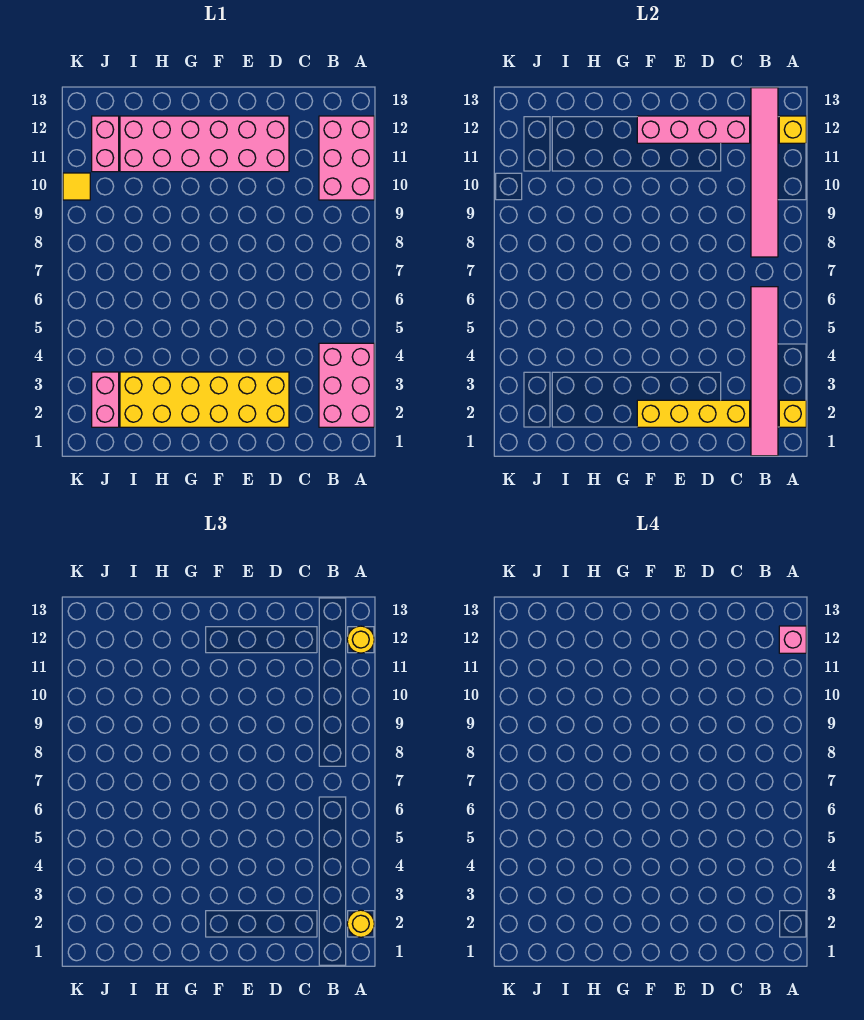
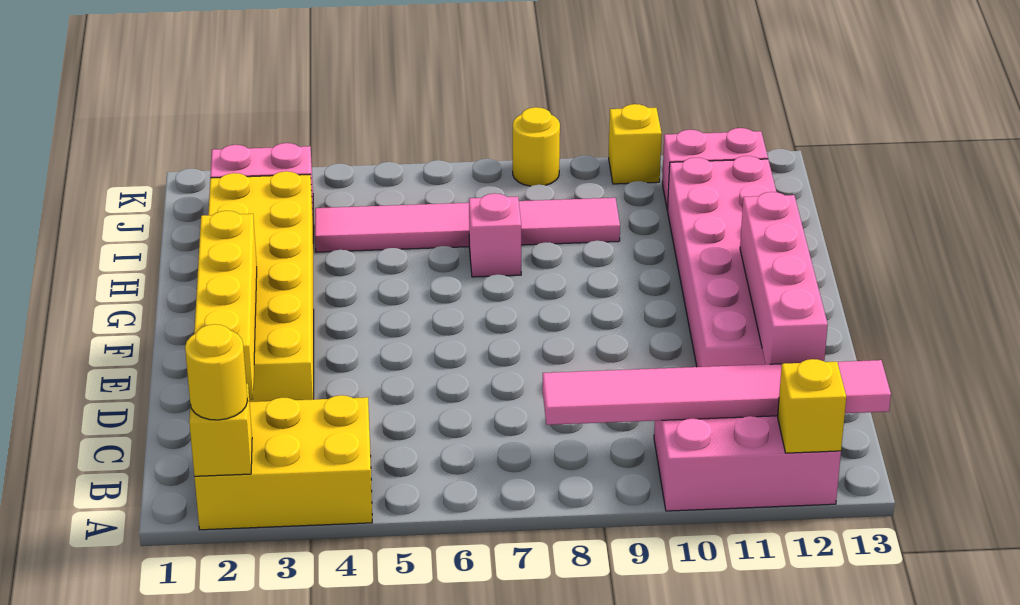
pink 2x3 brick [319,343,374,427] -> yellow 2x3 brick [194,395,372,530]
yellow 1x1 round brick [347,626,374,653] -> yellow 1x1 round brick moved to [513,107,560,186]
pink 1x1 brick [779,626,806,653] -> pink 1x1 brick moved to [469,193,521,277]
pink 1x6 tile [751,287,778,456] -> pink 1x6 tile moved to [315,198,620,252]
yellow 1x1 tile [63,173,90,200] -> yellow 1x1 brick [609,104,662,184]

